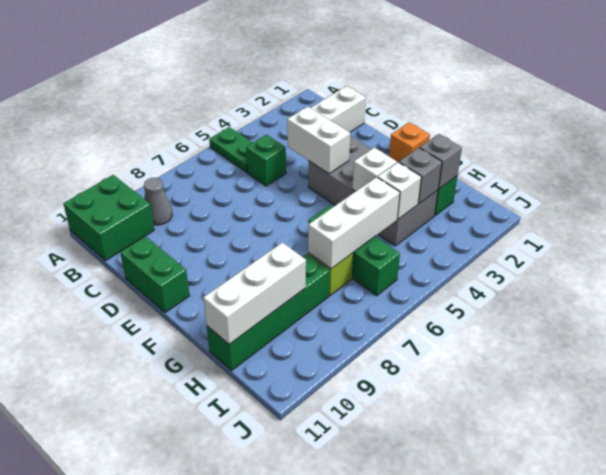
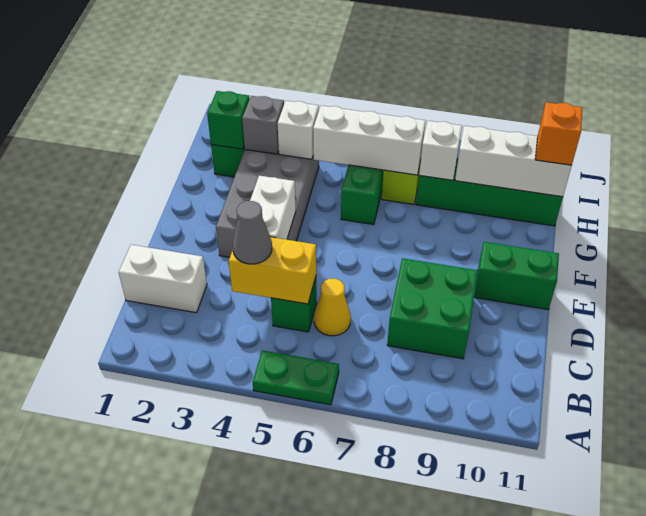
green 1x2 plate [209,127,252,172] -> green 1x2 plate turned to [253,350,339,405]
green 2x2 brick [63,175,154,261] -> green 2x2 brick moved to [387,258,478,359]
grey 1x1 cone [144,178,172,225] -> grey 1x1 cone moved to [233,201,272,264]
none -> yellow 1x2 brick [229,237,316,304]
none -> yellow 1x1 cone [314,278,351,336]
green 1x2 brick [120,236,190,313] -> green 1x2 brick turned to [474,242,559,310]
orange 1x1 brick [389,122,430,162] -> orange 1x1 brick moved to [535,102,583,166]
white 1x1 brick [352,148,397,191] -> white 1x1 brick moved to [419,121,462,180]
grey 1x1 brick [420,134,462,189] -> green 1x1 brick [207,91,250,149]

